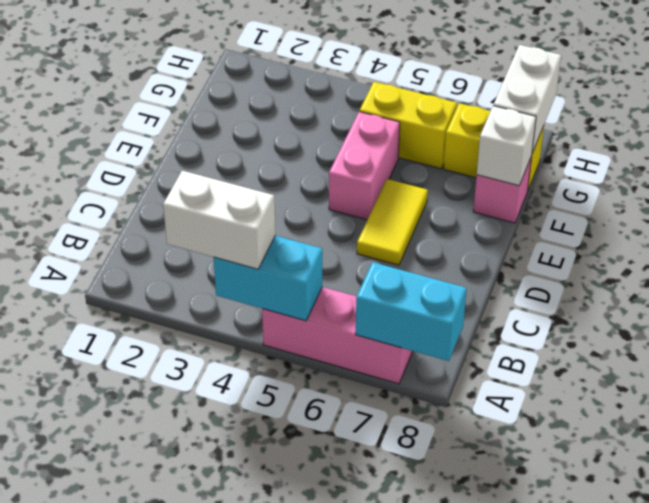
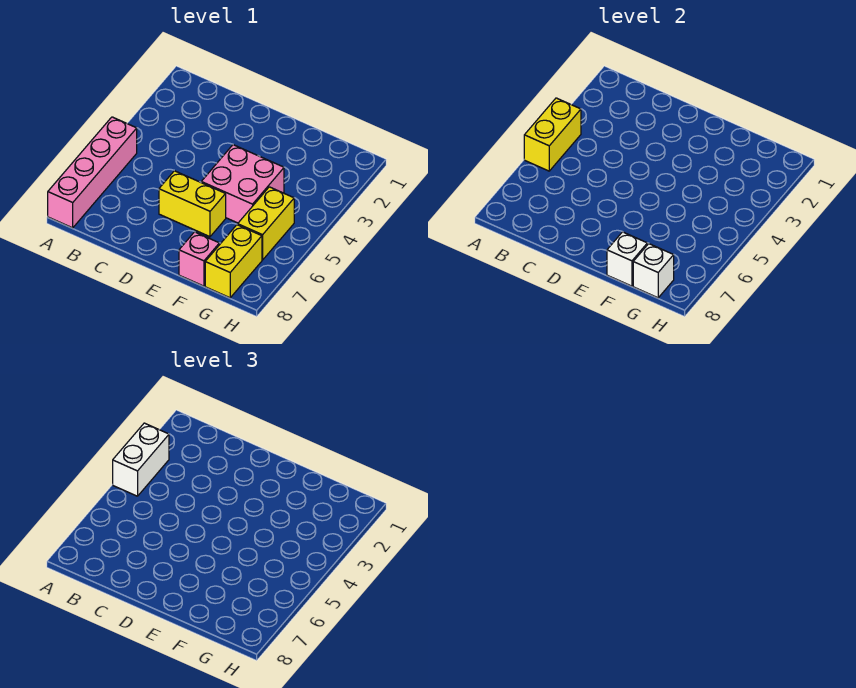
cyan 1x2 brick [214,236,322,321] -> yellow 1x2 brick [524,98,581,171]
pink 1x3 brick [262,287,413,384] -> pink 1x4 brick [48,117,137,228]
cyan 1x2 brick [356,262,467,361] -> none
yellow 1x2 tile [357,179,428,265] -> yellow 1x2 brick [159,171,226,237]
pink 1x2 brick [329,112,400,220] -> pink 2x2 brick [201,145,284,223]
white 1x2 brick [494,45,561,153] -> white 1x1 brick [633,244,674,298]

